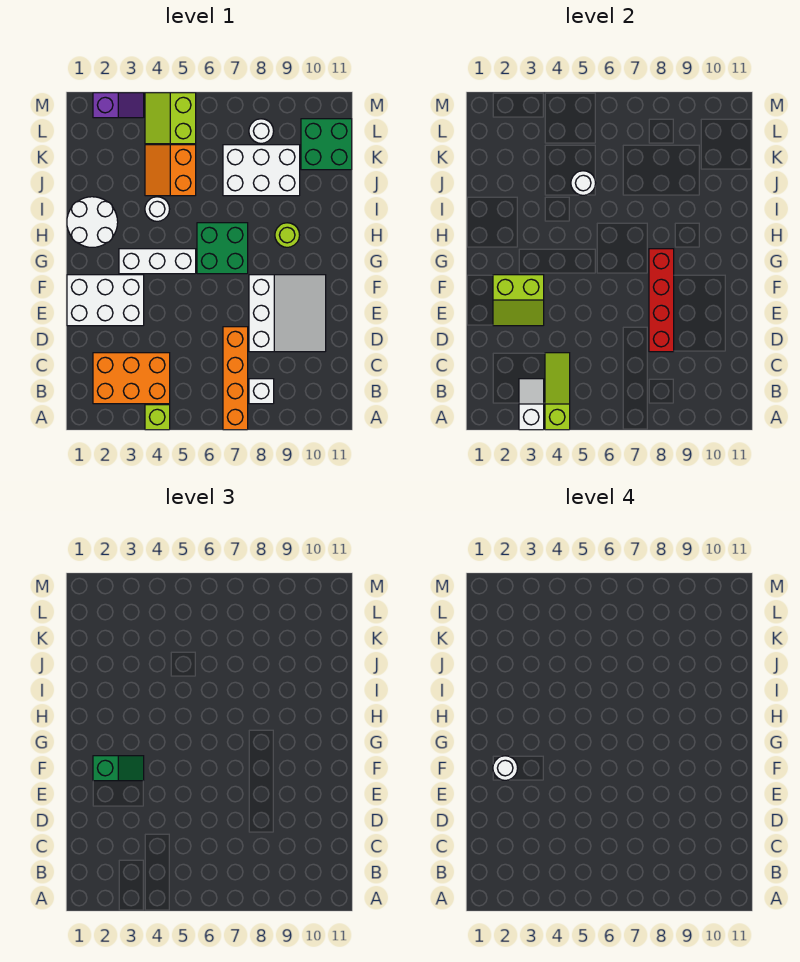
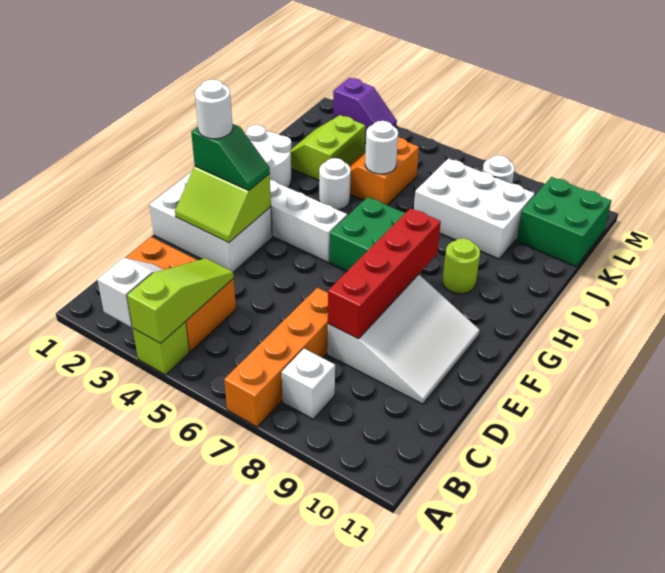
lime 2x2 slope [145,93,196,144] -> lime 2x2 slope moved to [291,115,365,180]

